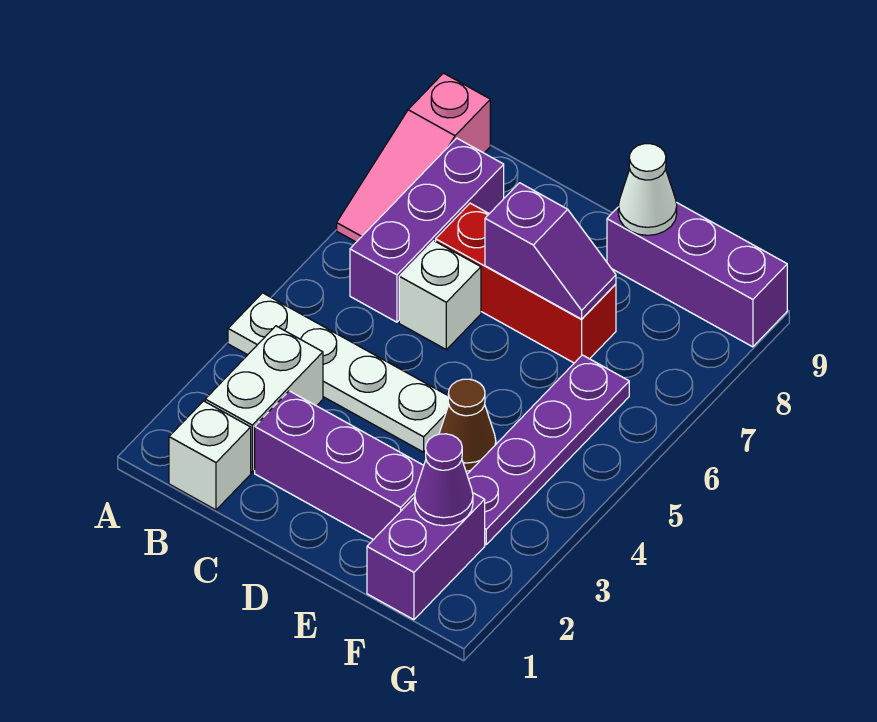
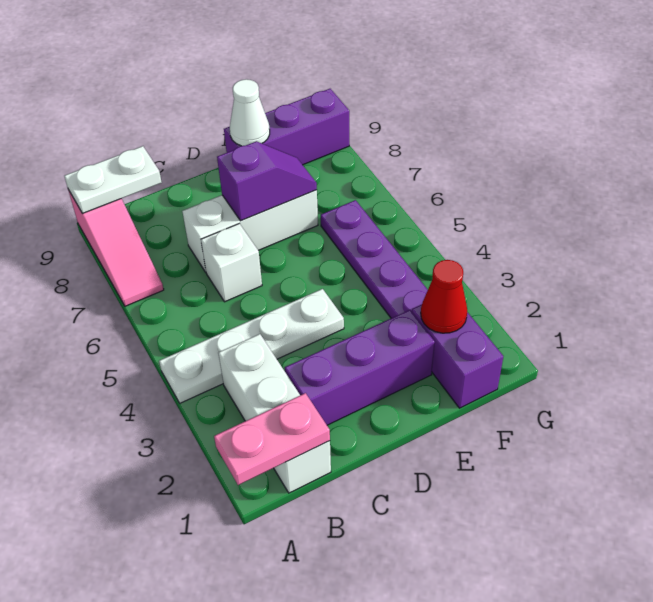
none -> pink 1x2 plate [214,393,330,485]
none -> white 1x2 plate [64,146,162,213]
purple 1x3 brick [350,138,504,322] -> none
red 1x3 brick [436,203,616,363] -> white 1x3 brick [182,190,318,272]
brown 1x1 cone [439,379,496,471] -> none
purple 1x1 cone [415,434,473,526] -> red 1x1 cone [421,260,467,333]

